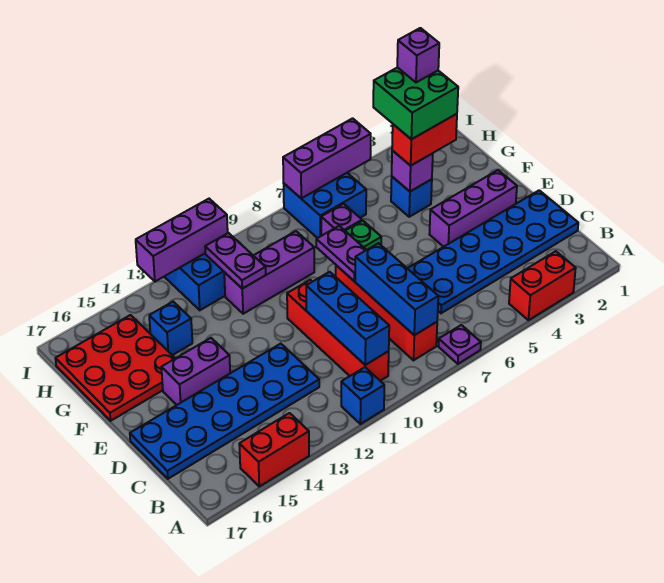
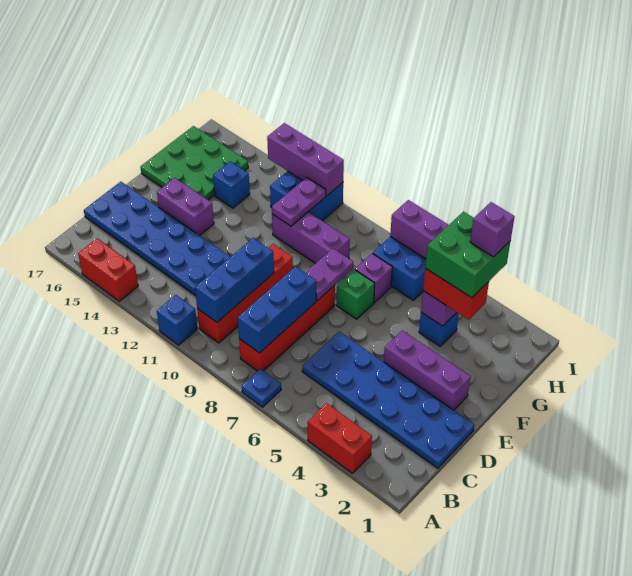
purple 1x1 plate [438,325,481,364] -> blue 1x1 plate [242,369,281,407]
red 3x3 plate [55,315,175,421] -> green 3x3 plate [141,126,248,200]

